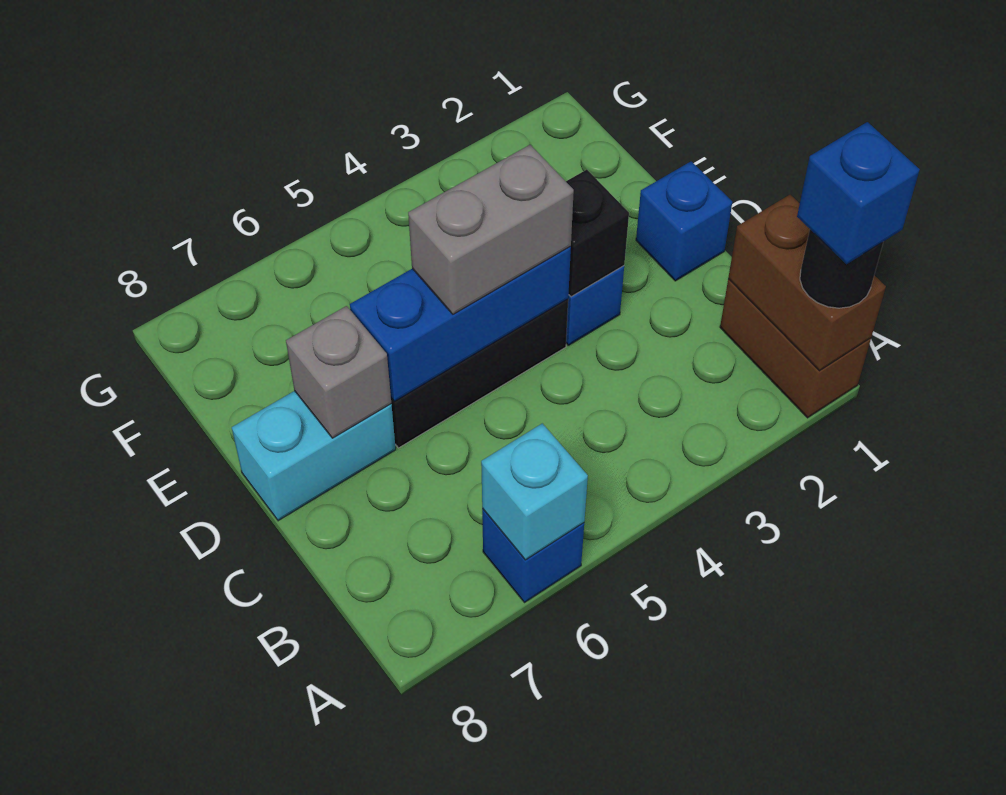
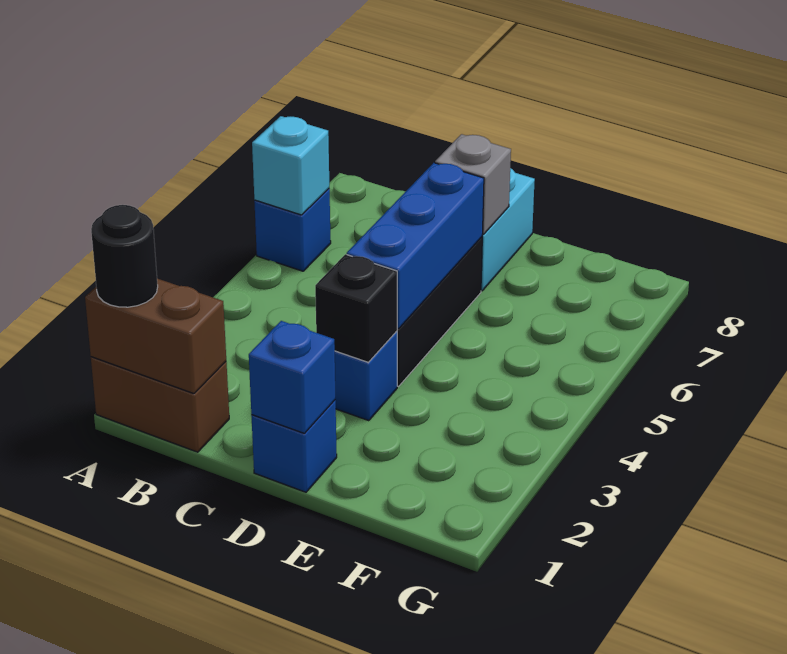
blue 1x1 brick [797,122,920,264] -> blue 1x1 brick moved to [249,321,335,433]
grey 1x2 brick [408,145,574,314] -> none

